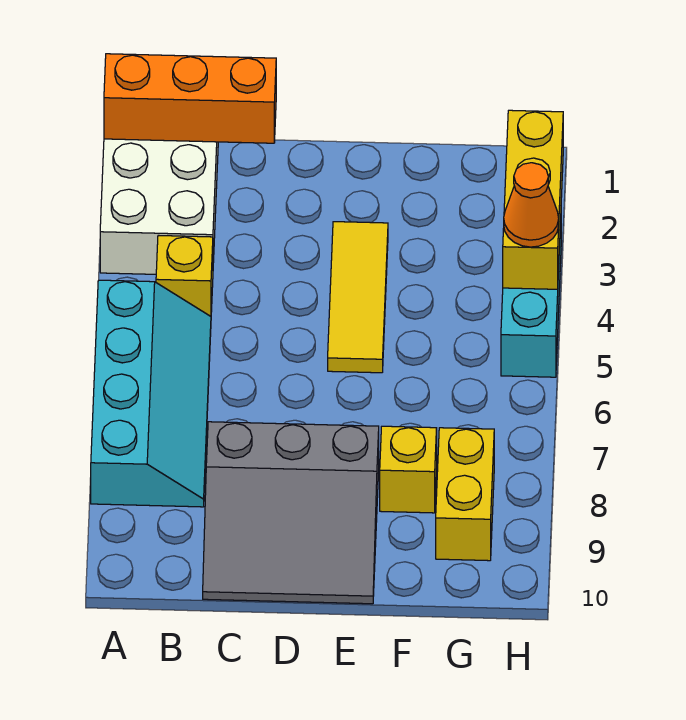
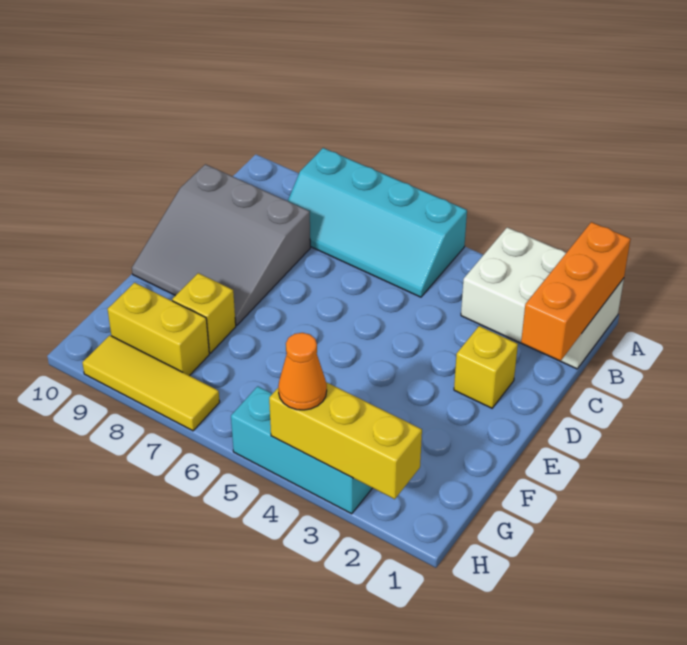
yellow 1x1 brick [156,235,213,316] -> yellow 1x1 brick moved to [454,326,518,408]
grey 3x3 slope [203,422,379,604] -> grey 3x3 slope turned to [132,164,310,325]
yellow 1x3 tile [328,222,388,373] -> yellow 1x3 tile moved to [82,335,220,431]

